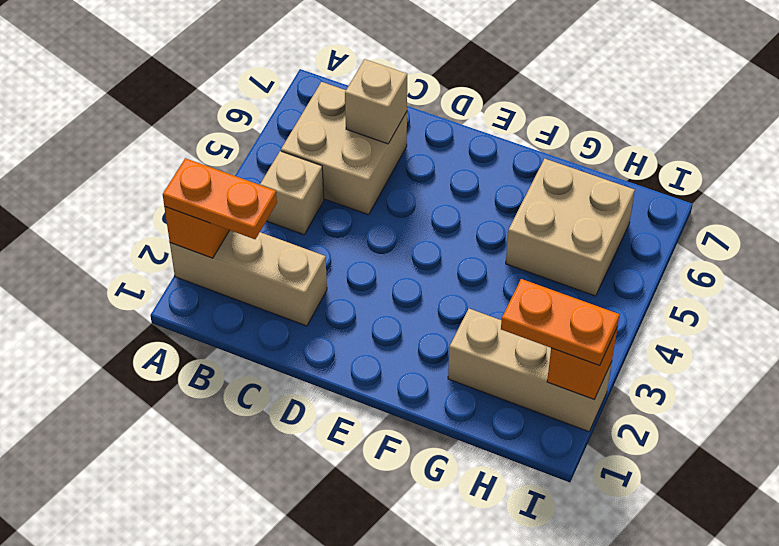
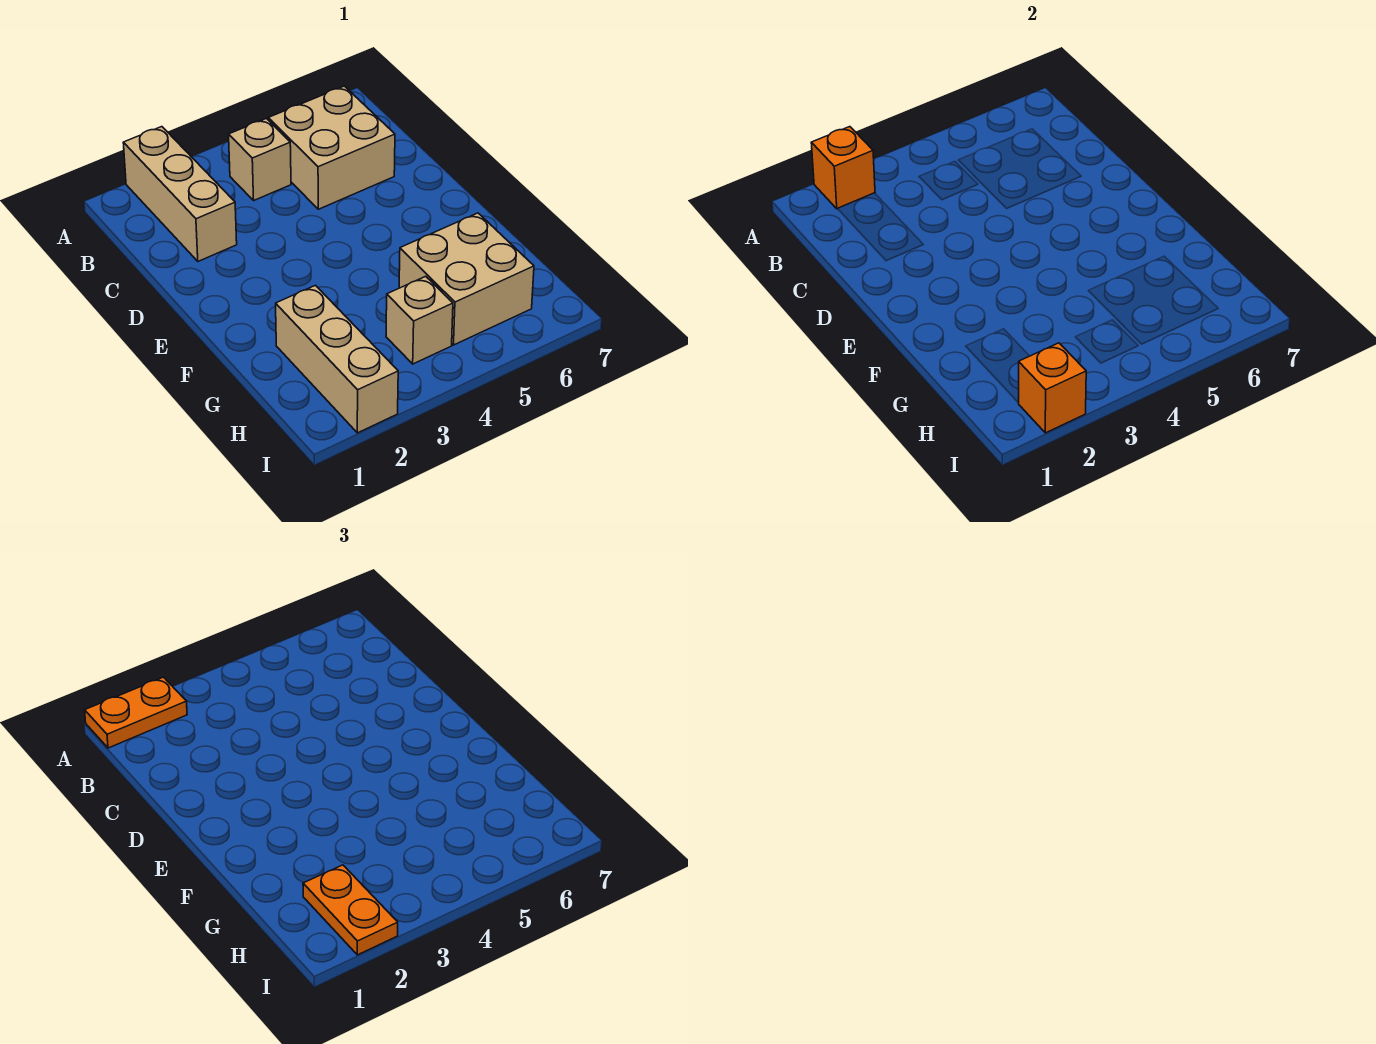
orange 1x2 plate [163,158,277,239] -> orange 1x2 plate turned to [85,677,187,748]
tan 1x1 brick [345,59,407,144] -> tan 1x1 brick moved to [386,276,453,364]

